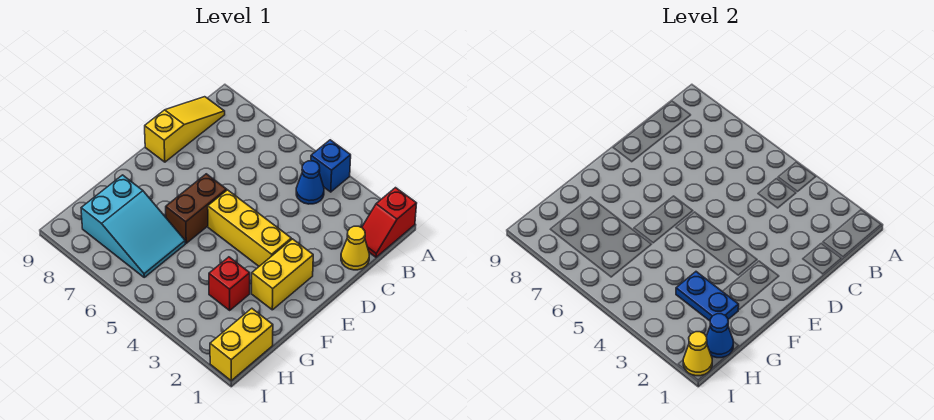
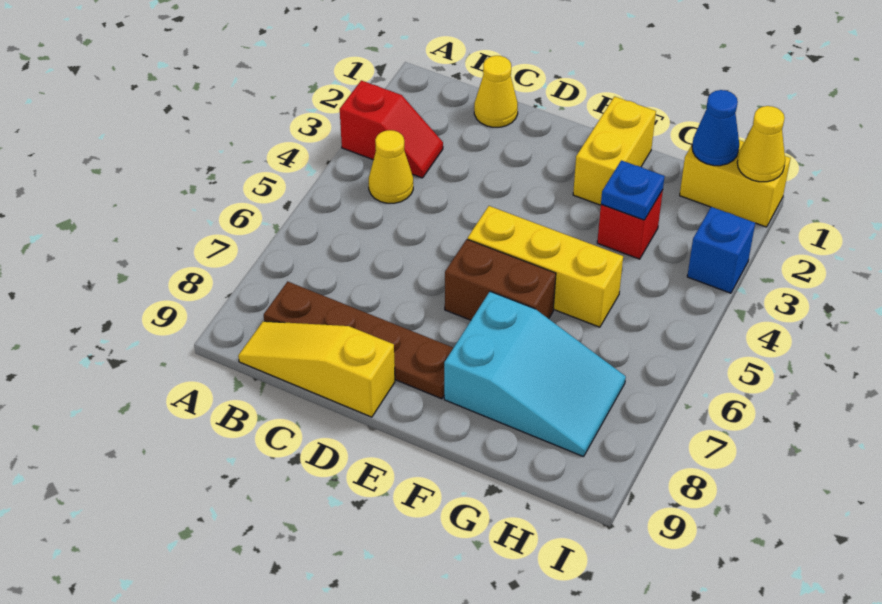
red 1x2 slope [362,188,417,257] -> red 1x2 slope moved to [340,80,443,178]
blue 1x1 brick [311,140,351,192] -> blue 1x1 brick moved to [687,207,755,293]
blue 1x1 cone [296,161,324,204] -> yellow 1x1 cone [369,130,413,203]
none -> brown 1x4 plate [264,281,453,399]
yellow 1x2 brick [252,239,313,310] -> yellow 1x2 brick turned to [573,96,656,205]
yellow 1x3 brick [208,190,291,266] -> yellow 1x3 brick turned to [468,206,623,327]
blue 1x2 plate [676,272,739,321] -> blue 1x1 plate [601,160,665,220]
cyan 2x3 slope [81,175,185,277] -> cyan 2x3 slope turned to [444,292,626,457]

